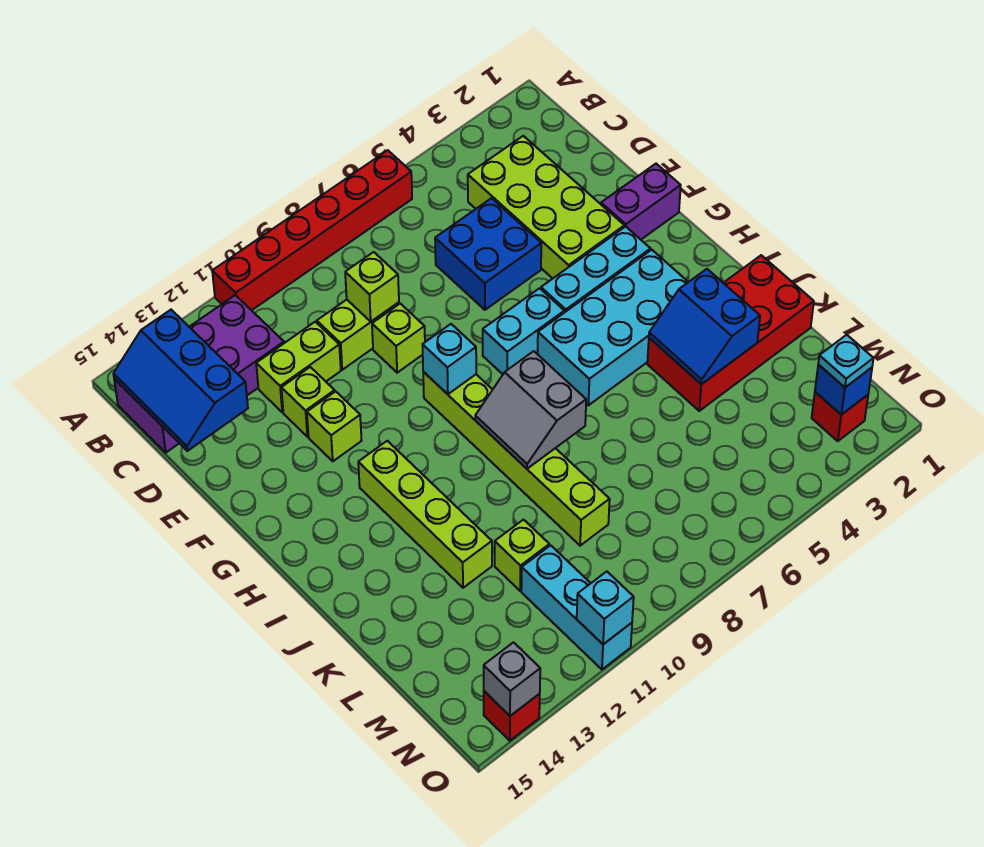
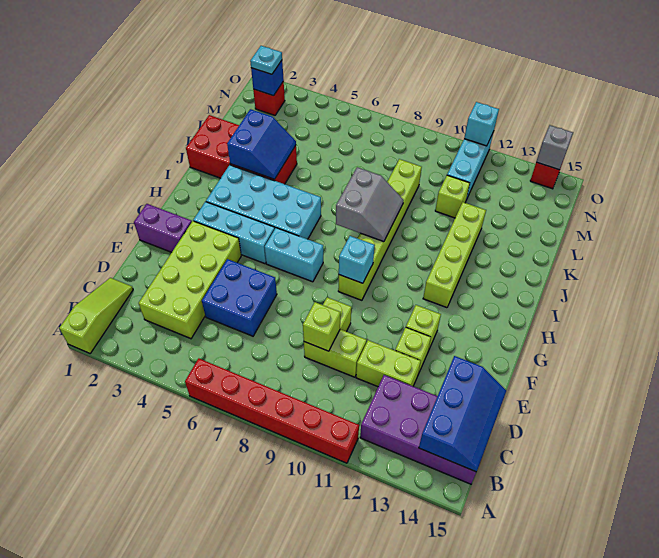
none -> lime 1x3 slope [59,278,133,353]

